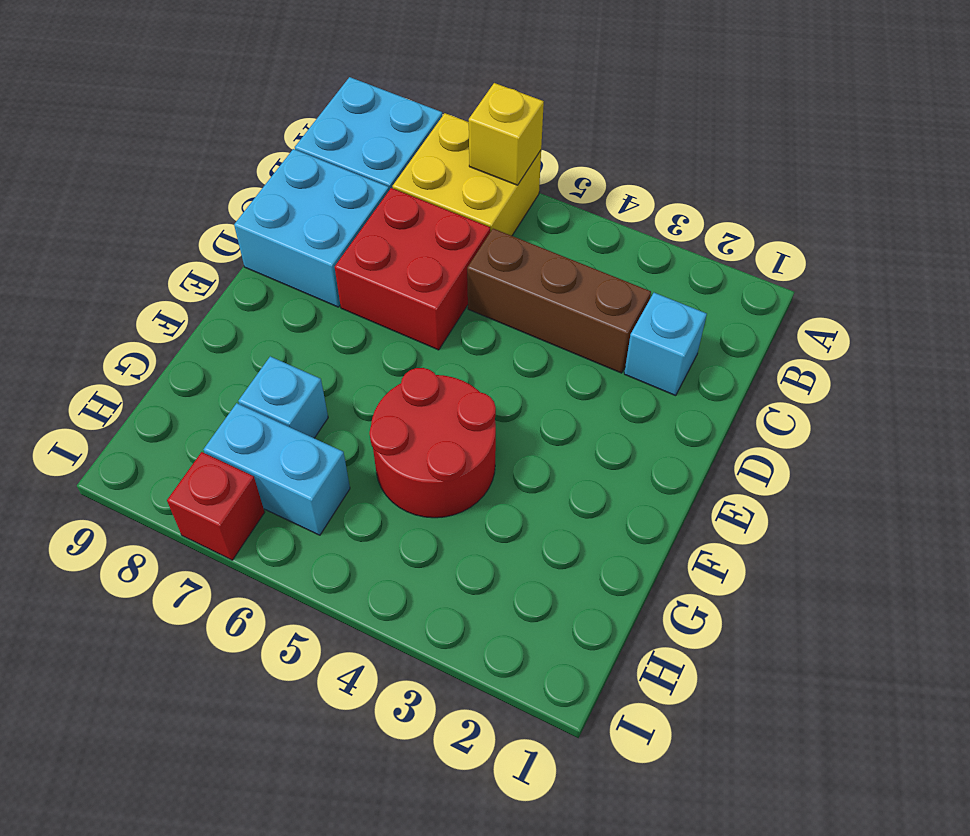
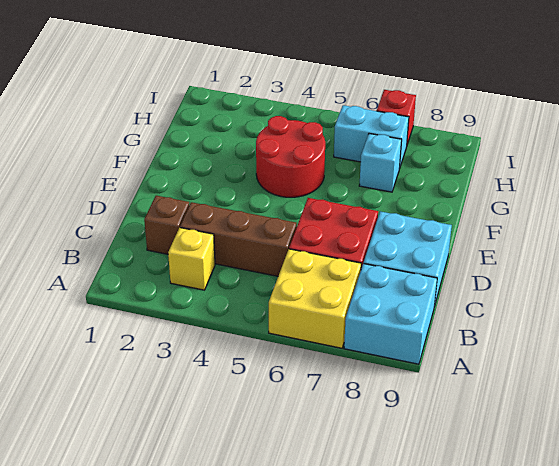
yellow 1x1 brick [469,83,544,185] -> yellow 1x1 brick moved to [168,228,215,290]
cyan 1x1 brick [624,293,707,396] -> brown 1x1 brick [144,196,189,254]

